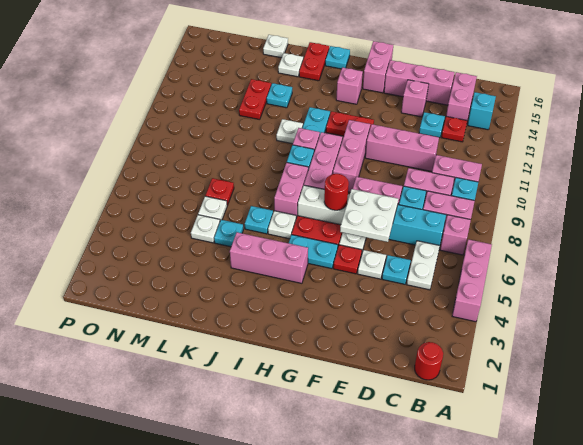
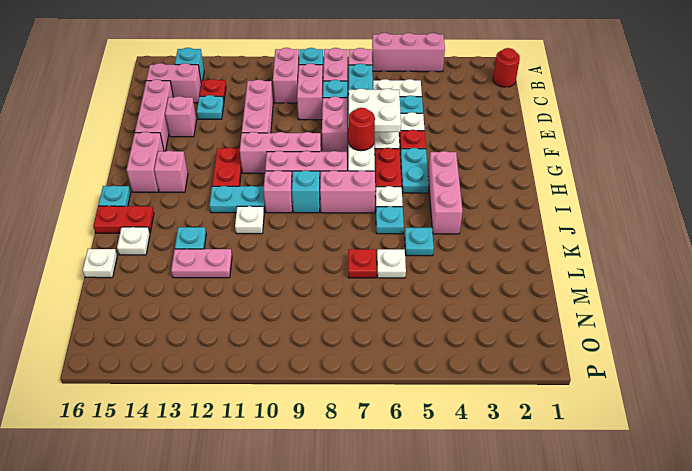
pink 1x2 brick [363,41,393,93] -> pink 1x2 brick turned to [126,132,164,192]
white 1x1 plate [191,215,220,243] -> none
red 1x2 plate [239,79,271,120] -> pink 1x2 plate [171,249,232,278]

